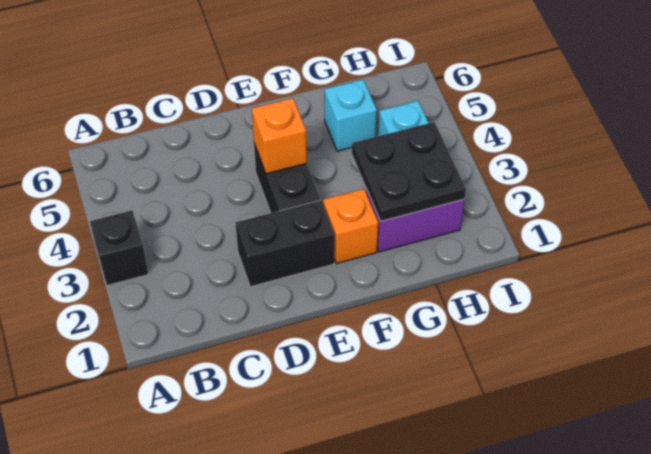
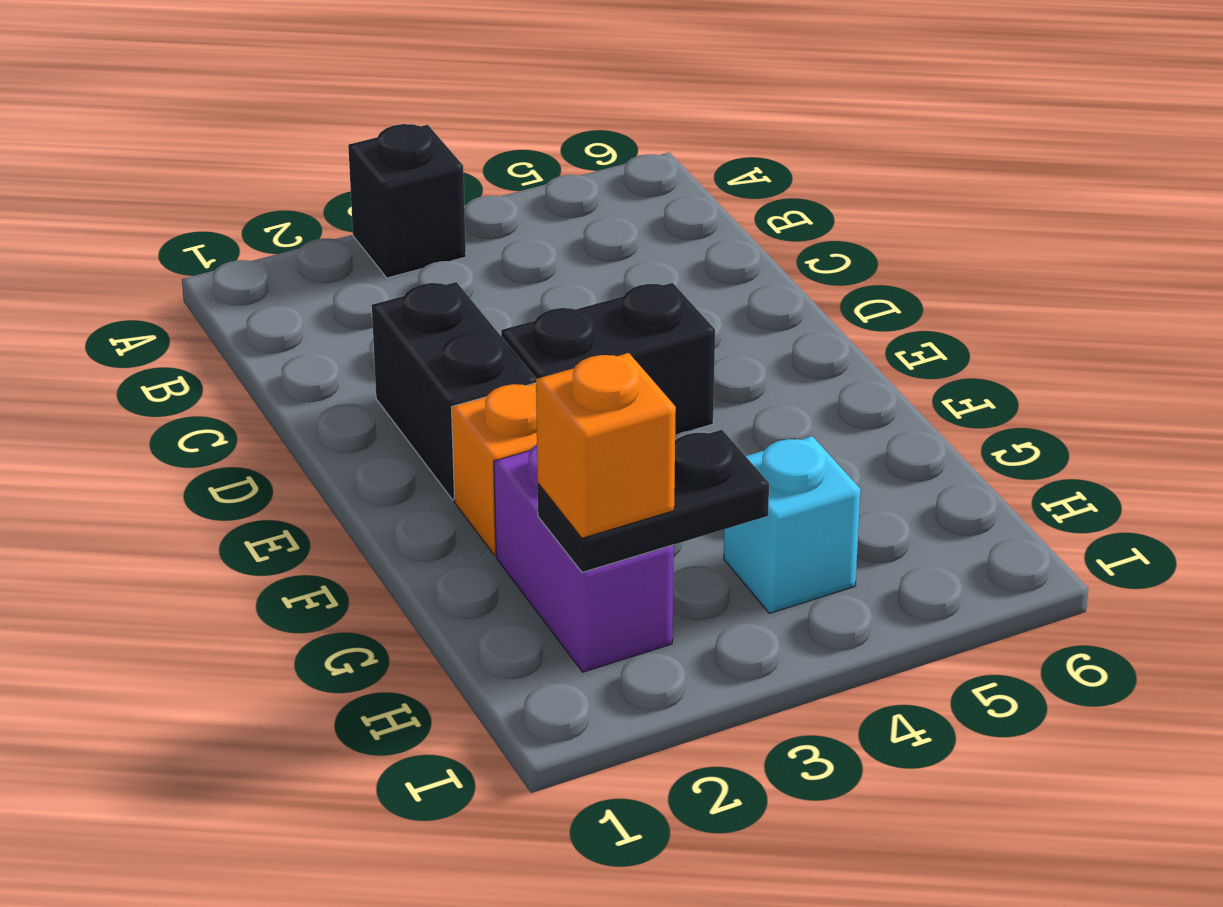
orange 1x1 brick [252,98,307,174] -> orange 1x1 brick moved to [536,353,676,538]
black 2x2 plate [352,122,466,221] -> black 1x2 plate [538,430,769,572]
cyan 1x1 brick [325,80,377,151] -> none

